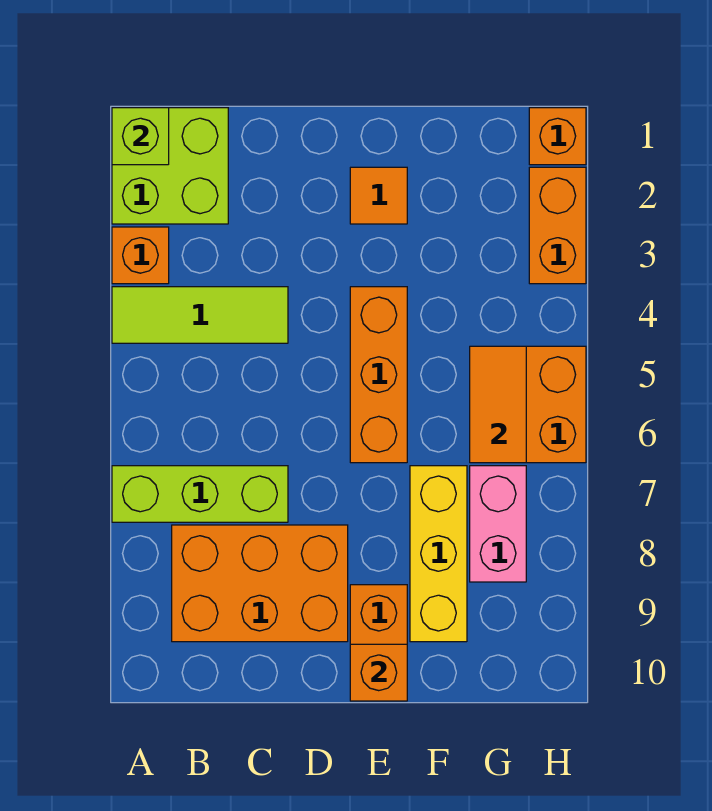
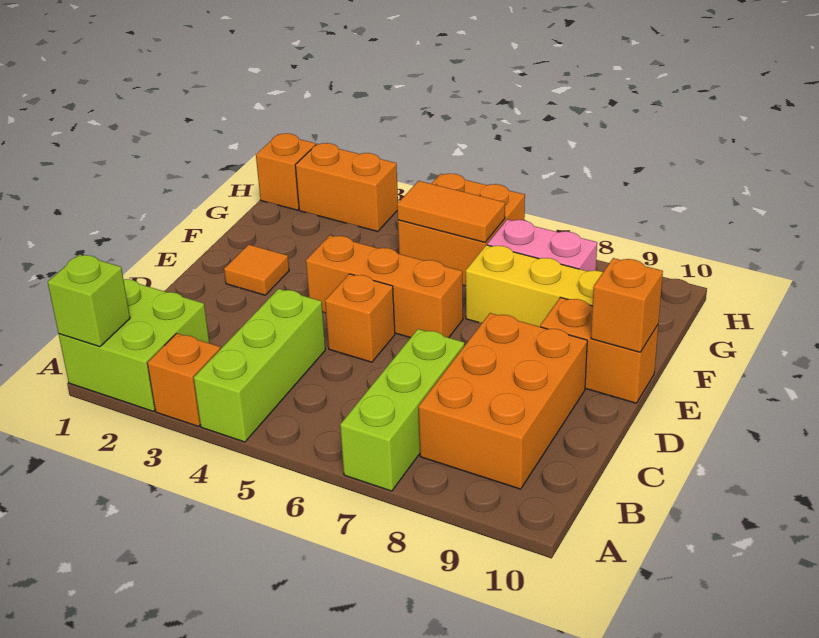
lime 1x3 tile [112,287,288,343] -> lime 1x3 brick [194,289,325,442]
none -> orange 1x1 brick [325,274,395,362]

